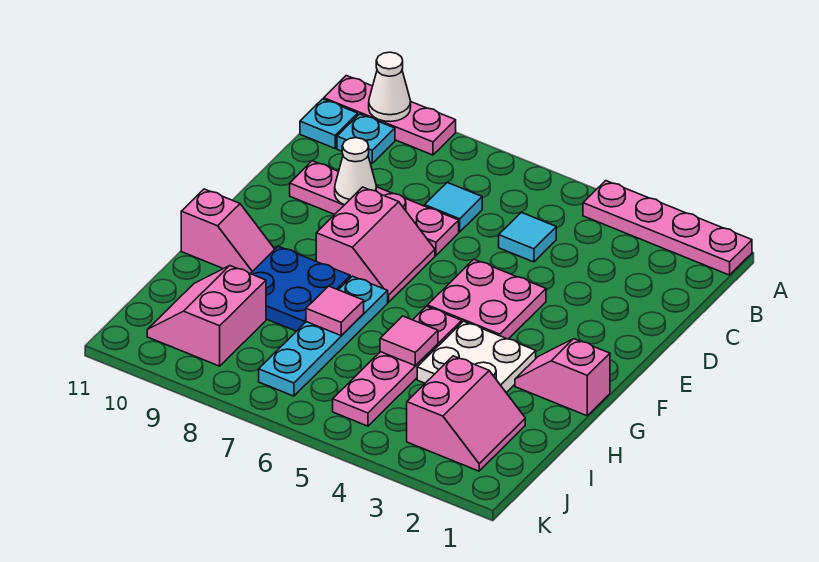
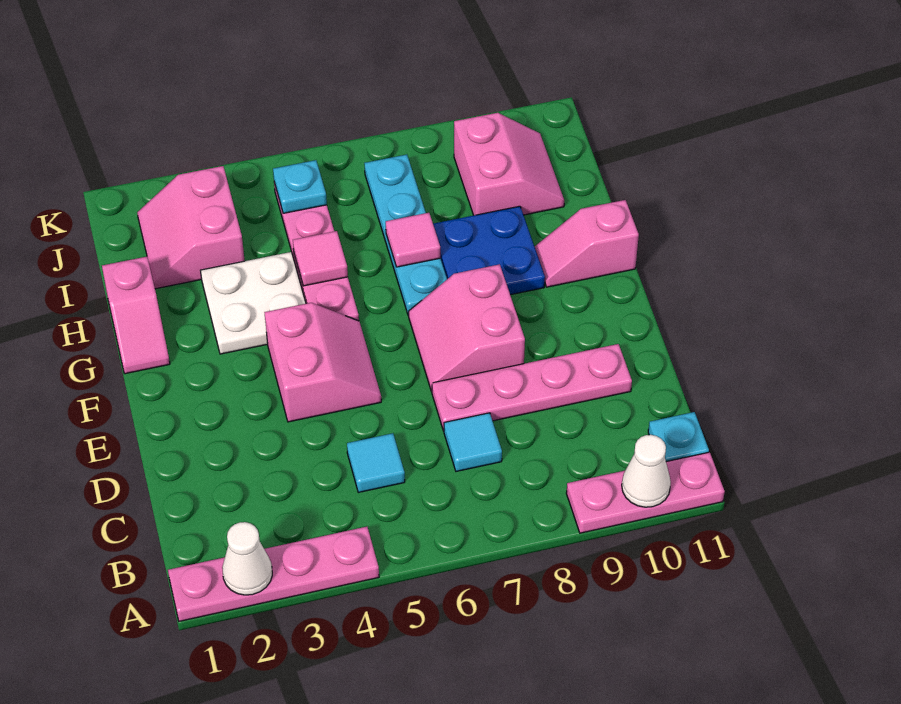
cyan 1x1 plate [337,114,395,163] -> cyan 1x1 plate moved to [273,160,327,213]
white 1x1 cone [335,138,376,205] -> white 1x1 cone moved to [222,522,272,595]
pink 2x2 plate [428,260,546,339] -> pink 2x2 slope [264,303,381,422]
pink 1x2 slope [515,339,610,416] -> pink 1x2 slope turned to [102,257,170,374]

